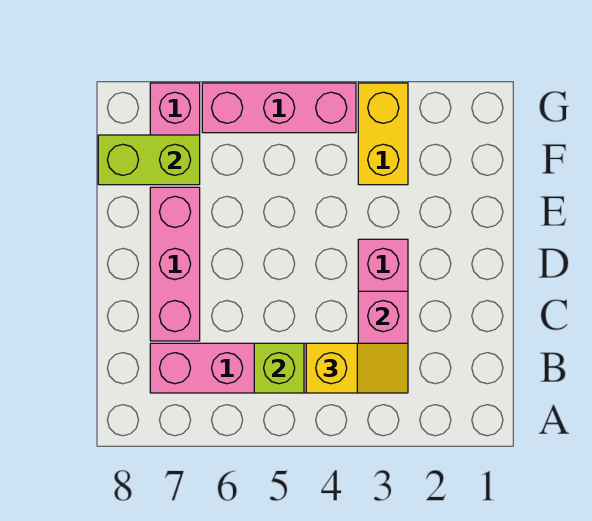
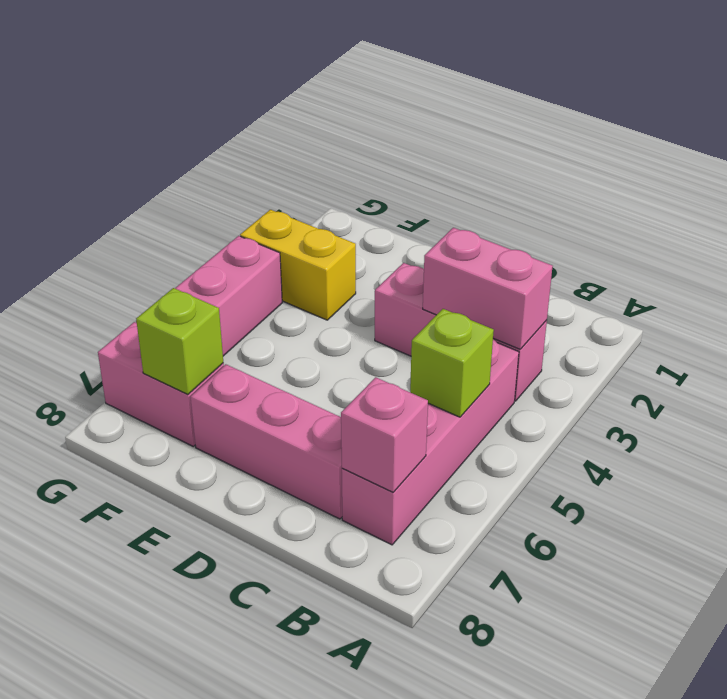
yellow 1x2 slope [306,343,408,393] -> none
none -> pink 1x1 brick [341,377,428,492]
lime 1x2 brick [98,135,200,185] -> lime 1x1 brick [136,288,223,394]

